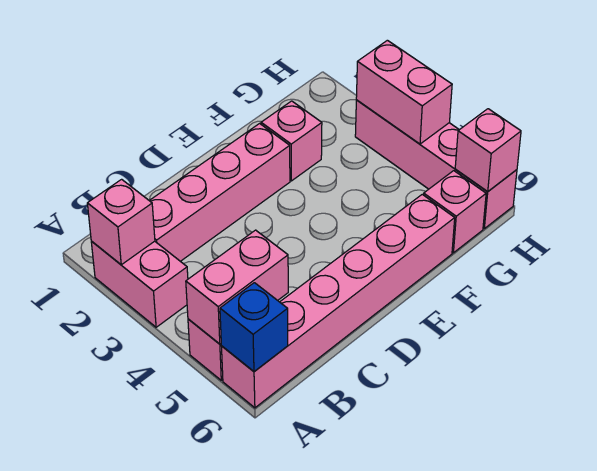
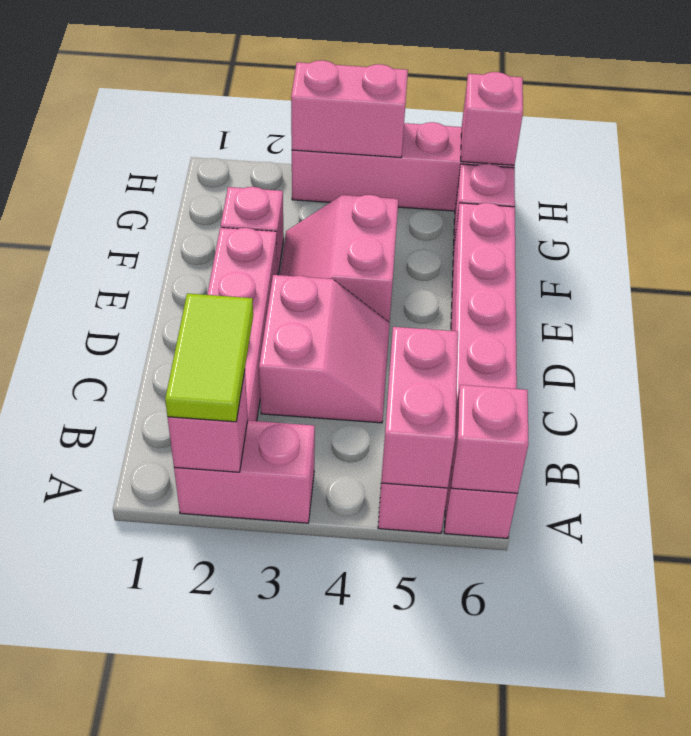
none -> lime 1x2 tile [165,293,253,422]
blue 1x1 brick [220,283,288,372] -> pink 1x1 brick [451,385,529,493]
none -> pink 2x2 slope [259,275,390,423]
none -> pink 2x2 slope [280,195,398,323]

